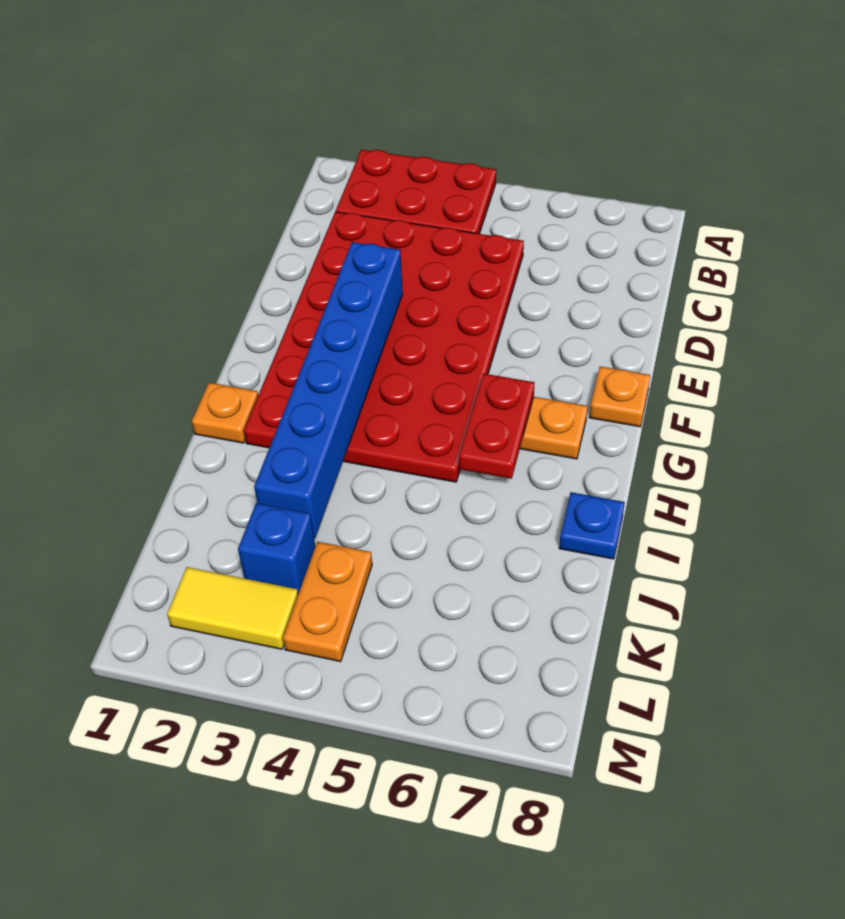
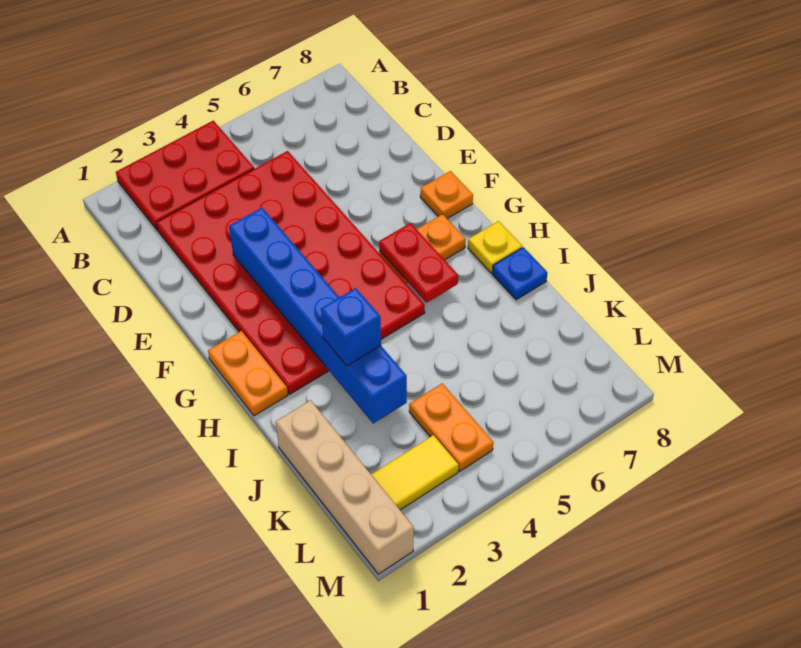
orange 1x1 plate [192,383,258,443] -> orange 1x2 plate [208,331,288,416]
none -> yellow 1x1 plate [468,221,522,273]
none -> tan 1x4 brick [276,400,414,574]
blue 1x1 brick [238,503,315,594] -> blue 1x1 brick moved to [321,288,381,366]

